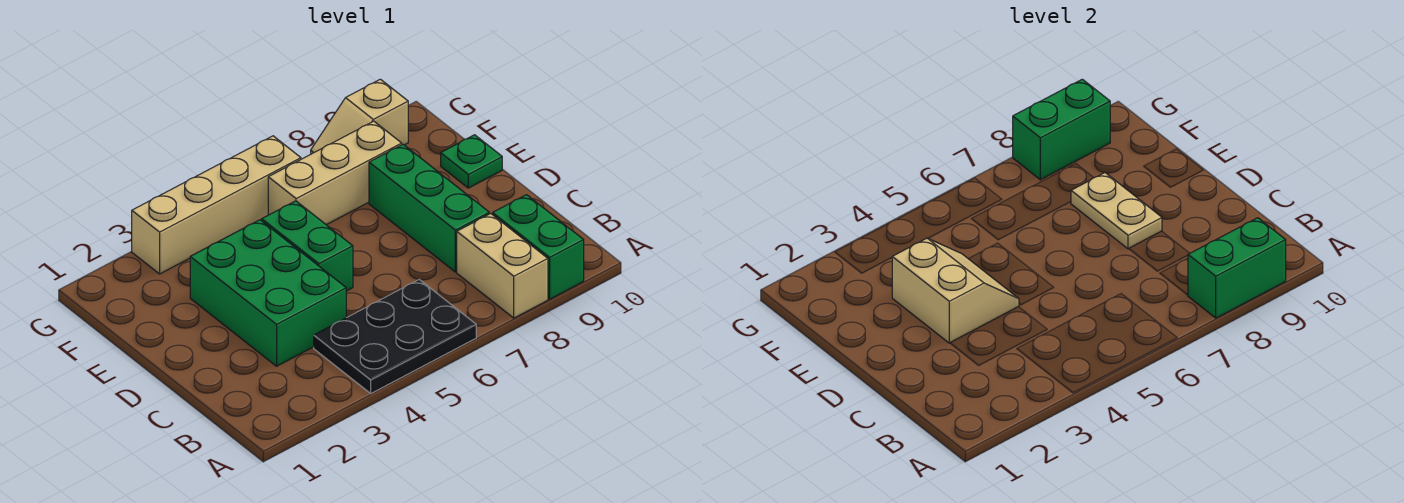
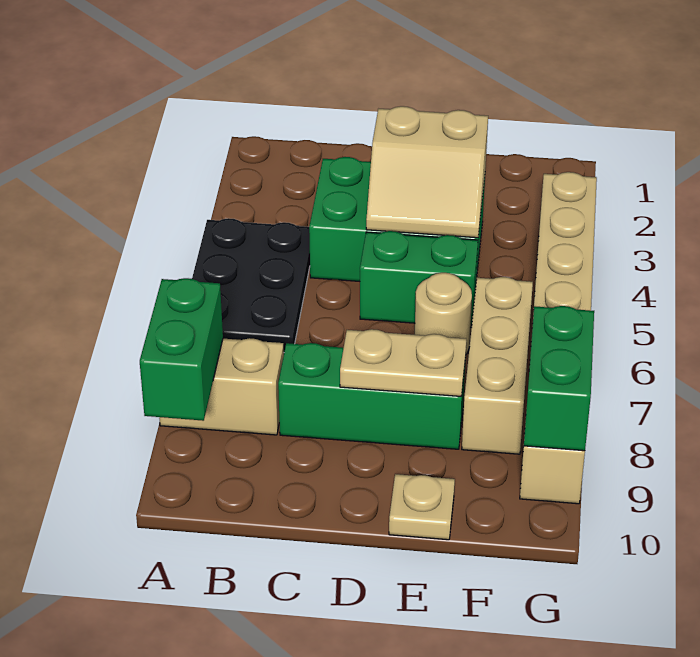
green 1x2 brick [493,195,584,299] -> none
none -> tan 1x1 round brick [415,273,472,354]
green 1x1 plate [441,135,502,188] -> tan 1x1 plate [389,474,455,540]

